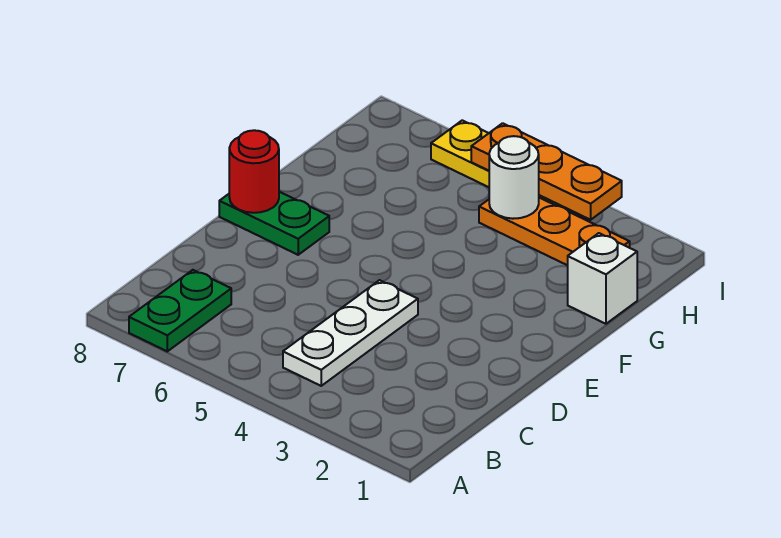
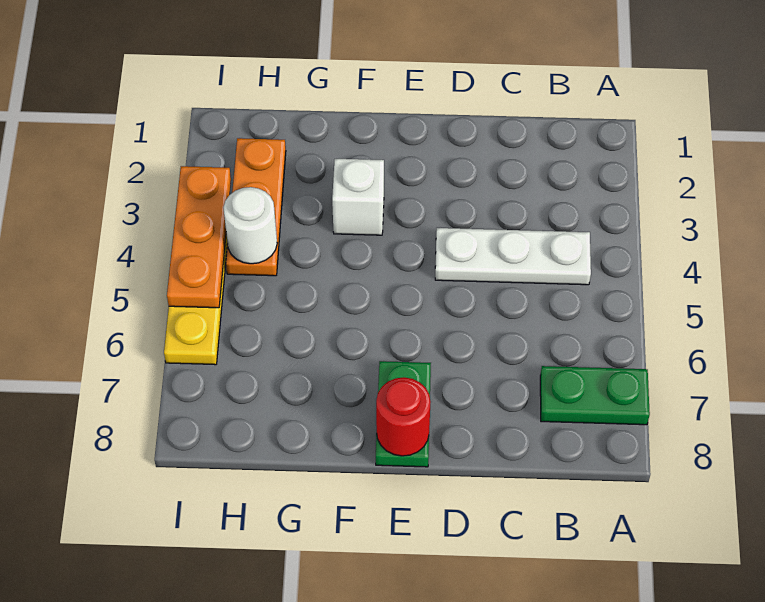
white 1x1 brick [568,233,637,324] -> white 1x1 brick moved to [332,159,384,235]

